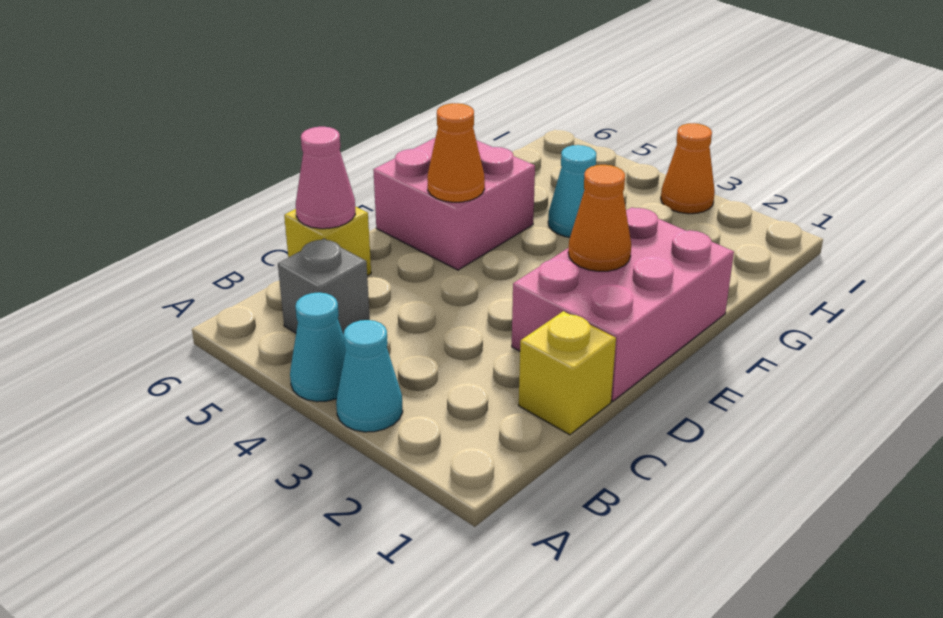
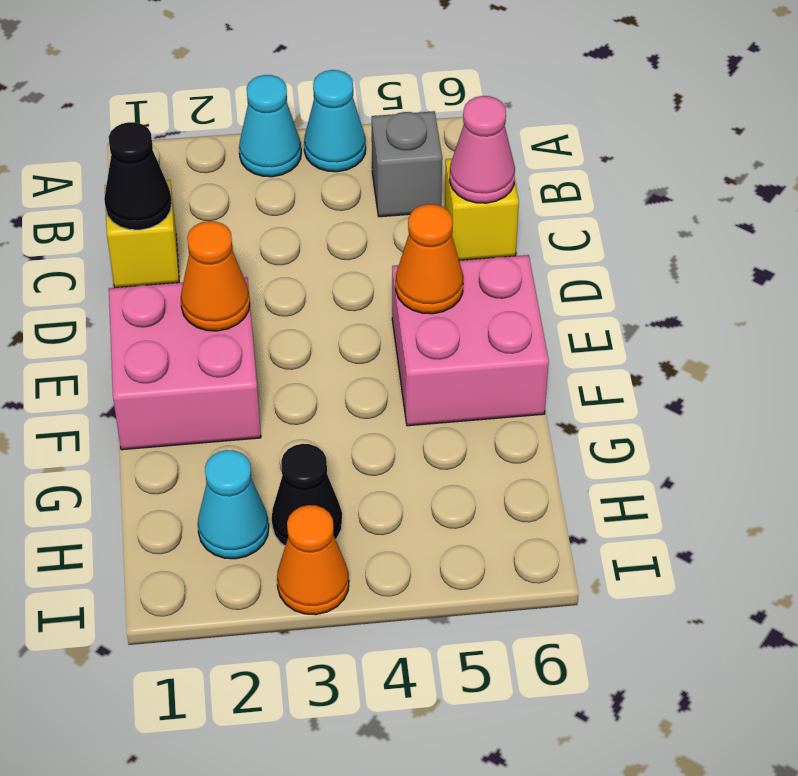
none -> black 1x1 cone [104,122,172,230]
pink 2x3 brick [512,207,734,401] -> pink 2x2 brick [109,277,261,450]
cyan 1x1 cone [548,145,596,237] -> cyan 1x1 cone moved to [198,450,269,559]
none -> black 1x1 cone [272,444,342,546]

